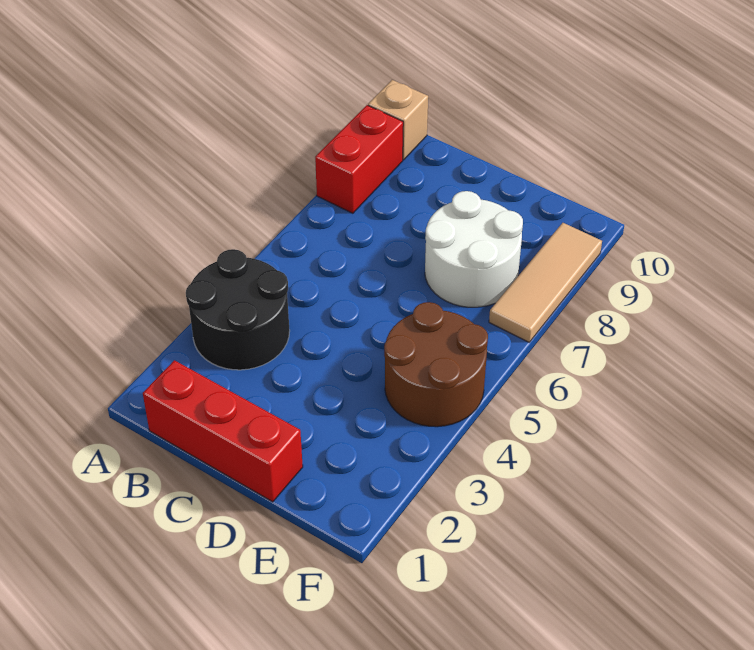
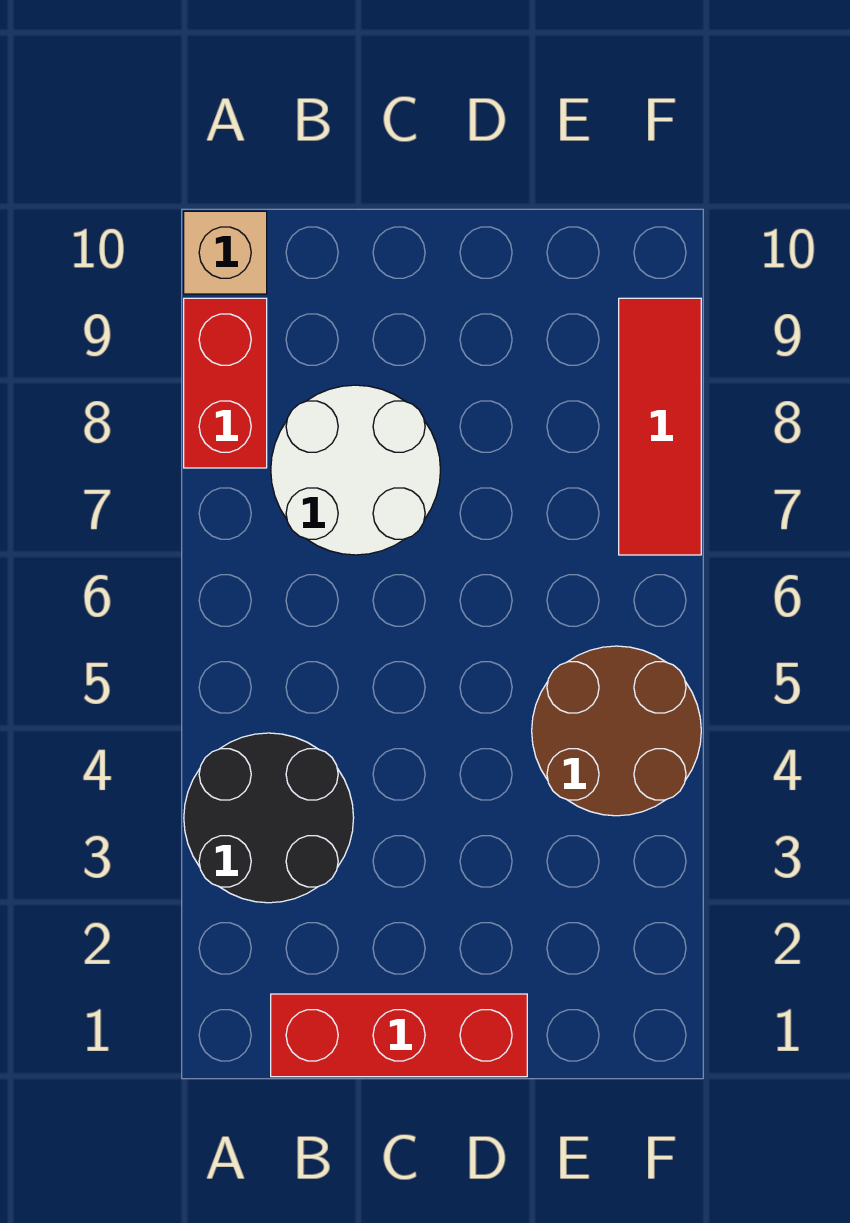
white 2x2 round brick [425,191,523,307] -> white 2x2 round brick moved to [271,385,440,555]
tan 1x3 tile [489,223,602,342] -> red 1x3 tile [619,298,701,555]

